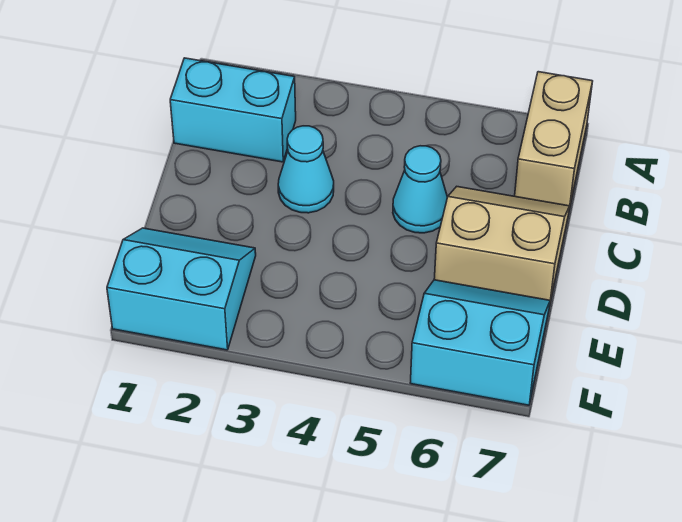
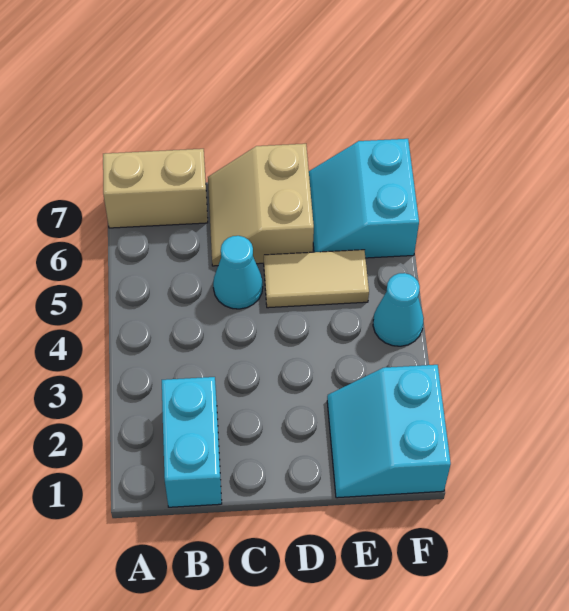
cyan 1x1 cone [278,126,334,213] -> cyan 1x1 cone moved to [373,273,424,346]
none -> tan 1x2 tile [264,250,369,308]

